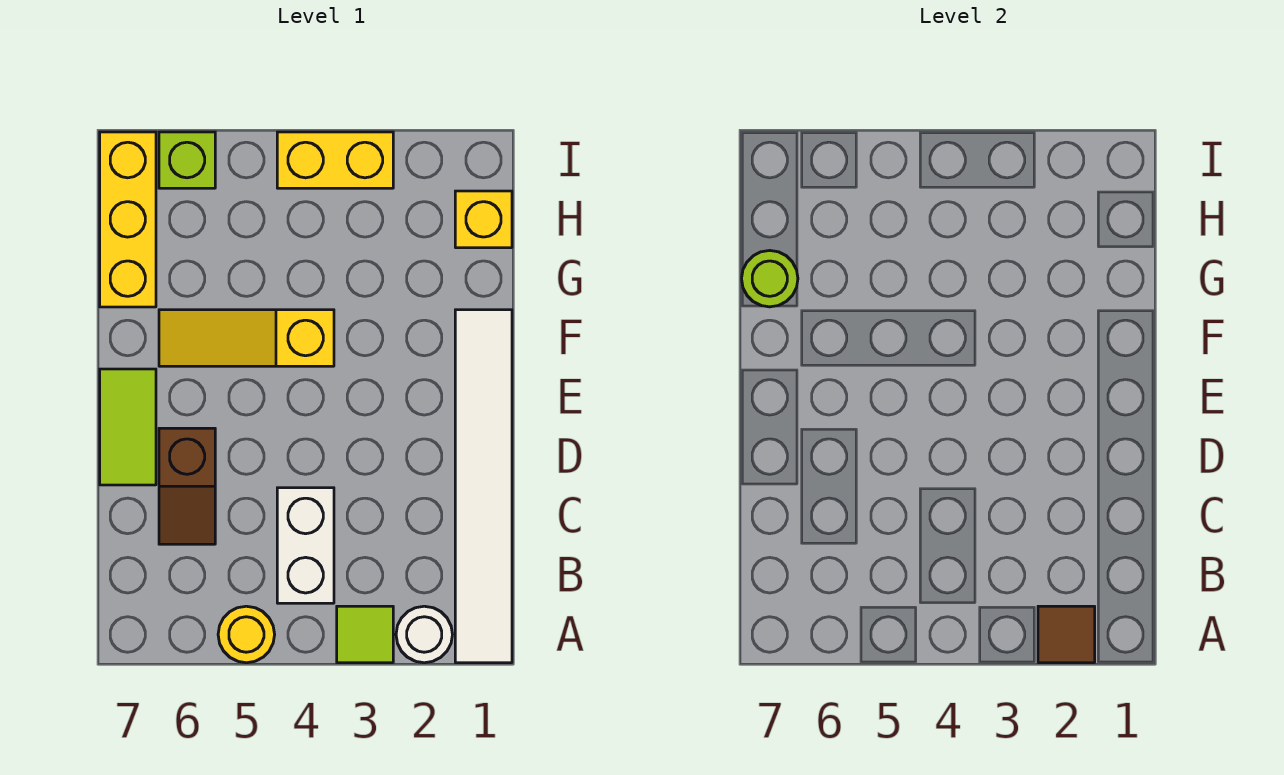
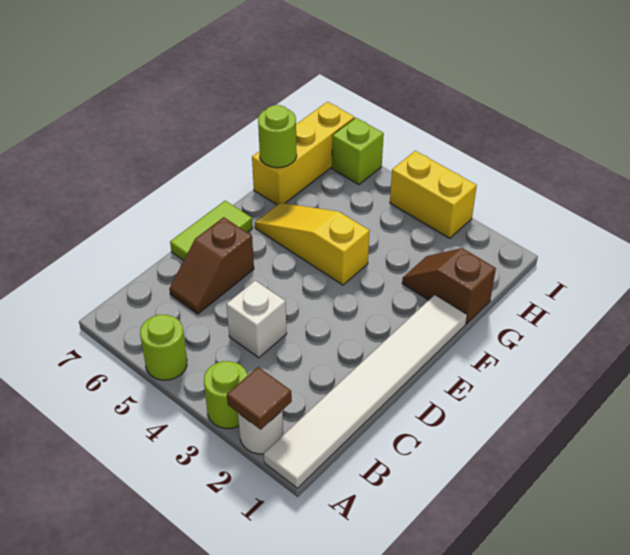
lime 1x1 tile [337,606,393,663] -> lime 1x1 round brick [204,361,248,429]
yellow 1x1 round brick [218,606,275,663] -> lime 1x1 round brick [140,315,187,380]
white 1x2 brick [277,488,334,603] -> white 1x1 brick [226,281,287,358]
none -> brown 1x2 slope [402,248,496,324]
yellow 1x1 brick [455,191,512,248] -> none

